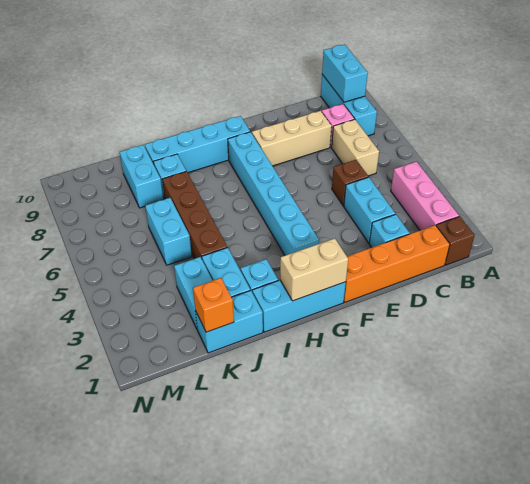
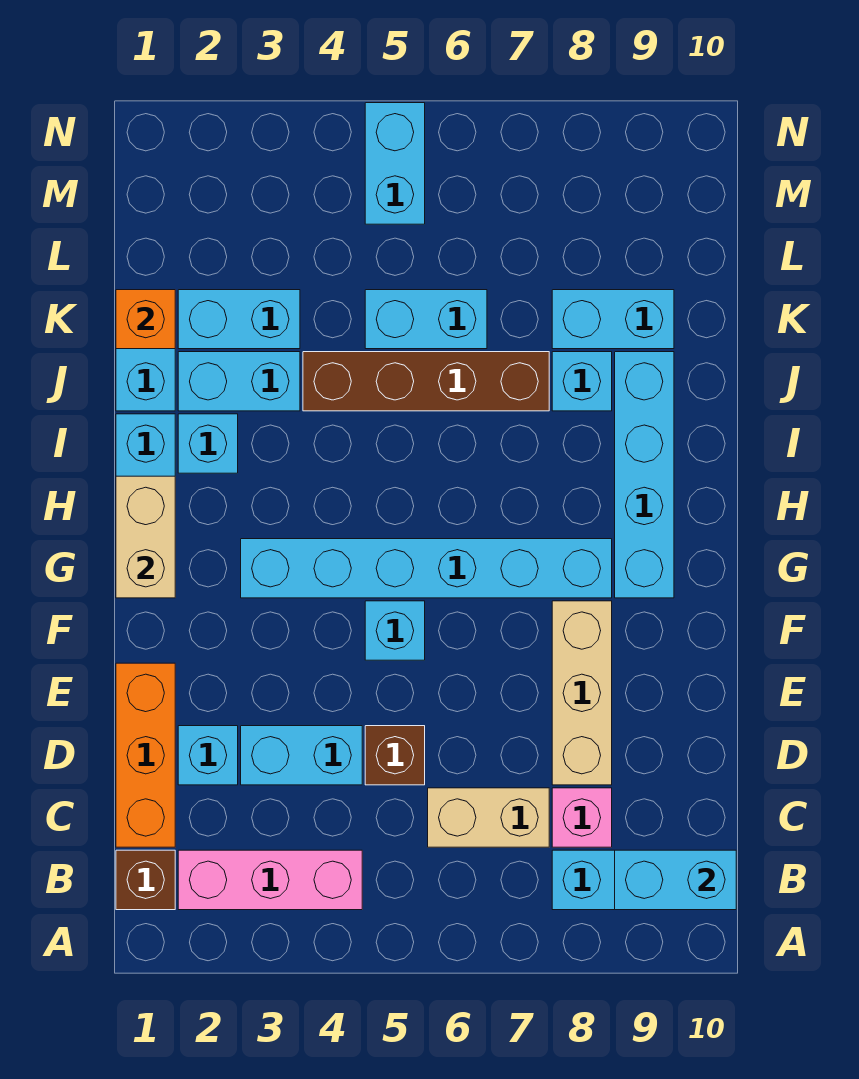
orange 1x4 brick [344,225,450,302] -> orange 1x3 brick [116,663,175,847]
none -> cyan 1x1 brick [365,601,425,660]
none -> cyan 1x2 brick [365,103,425,224]

